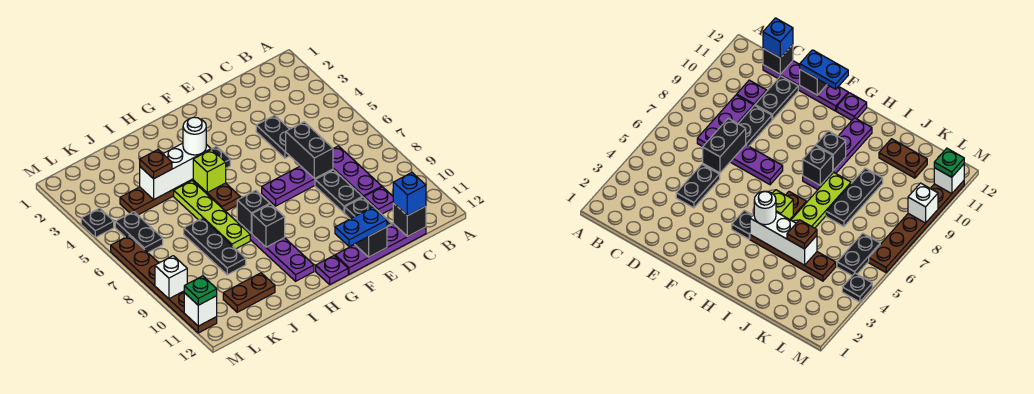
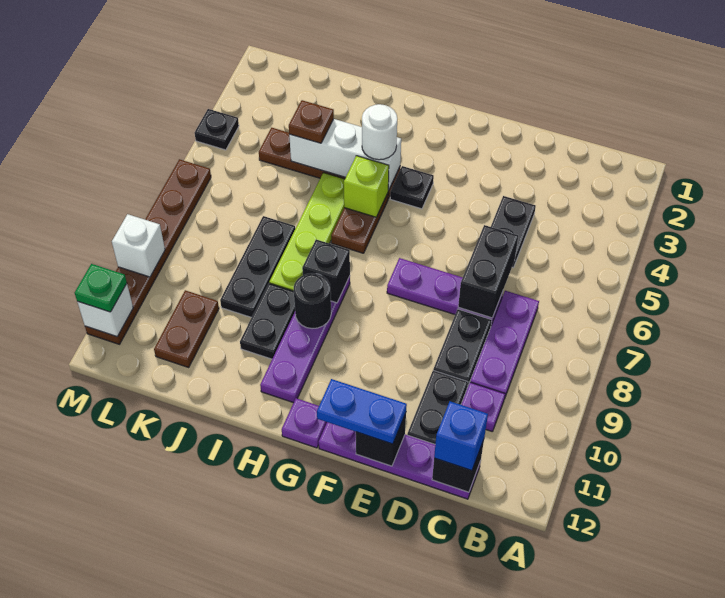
black 1x1 brick [252,204,285,247] -> black 1x1 round brick [294,273,331,329]
brown 1x2 plate [223,273,275,312] -> brown 1x2 plate turned to [154,290,219,367]
black 1x2 plate [115,212,163,252] -> black 1x2 plate moved to [240,283,295,359]

